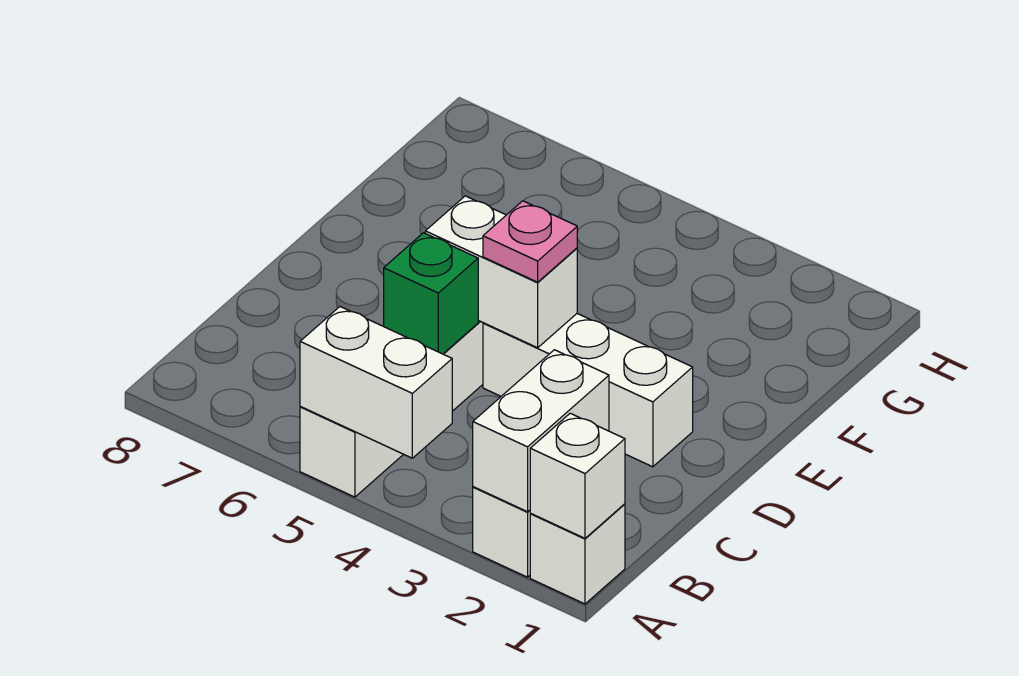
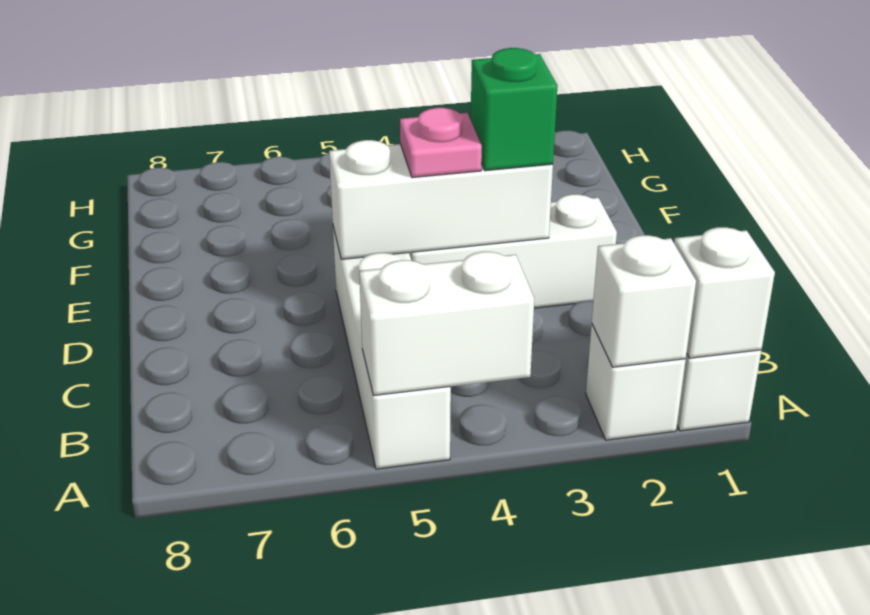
white 1x2 brick [473,350,609,512] -> white 1x1 brick [592,235,696,367]
green 1x1 brick [384,233,478,354] -> green 1x1 brick moved to [471,48,558,171]
white 1x2 brick [425,196,577,348] -> white 1x3 brick [329,140,553,259]

